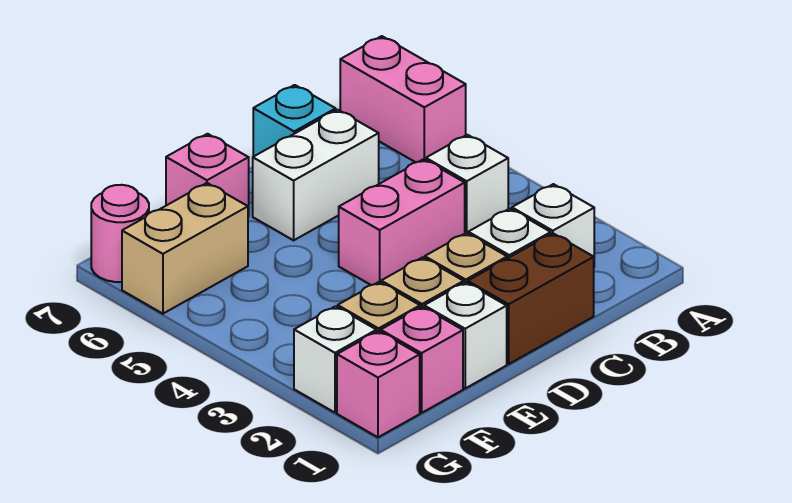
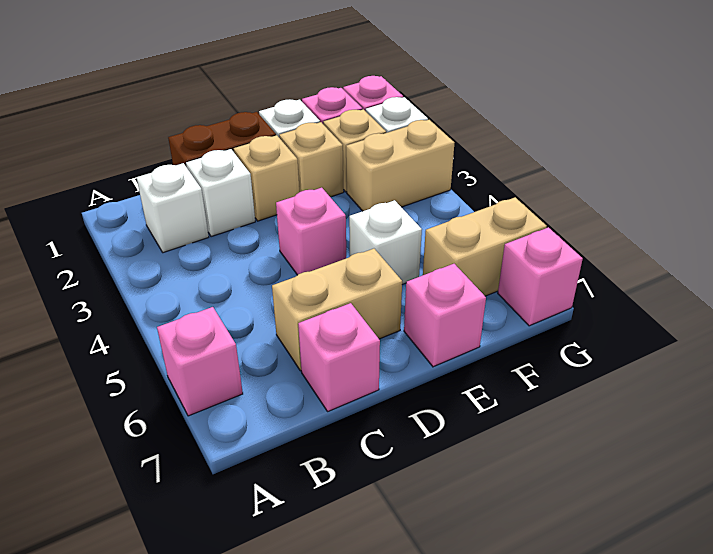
pink 1x2 brick [340,36,466,162] -> pink 1x1 brick [157,307,243,416]
white 1x1 brick [426,135,508,234] -> white 1x1 brick moved to [349,200,422,284]
pink 1x2 brick [339,159,465,285] -> pink 1x1 brick [276,188,346,275]
white 1x2 brick [253,110,379,240] -> tan 1x2 brick [272,249,402,371]
cyan 1x1 brick [253,85,336,157] -> pink 1x1 brick [298,303,380,411]
none -> tan 1x2 brick [346,120,454,211]
pink 1x1 round brick [91,185,149,282] -> pink 1x1 brick [498,227,583,326]

